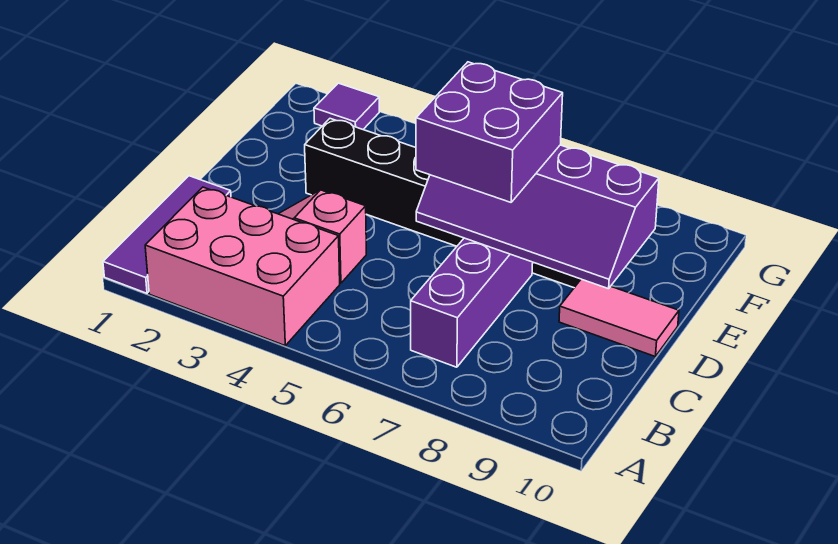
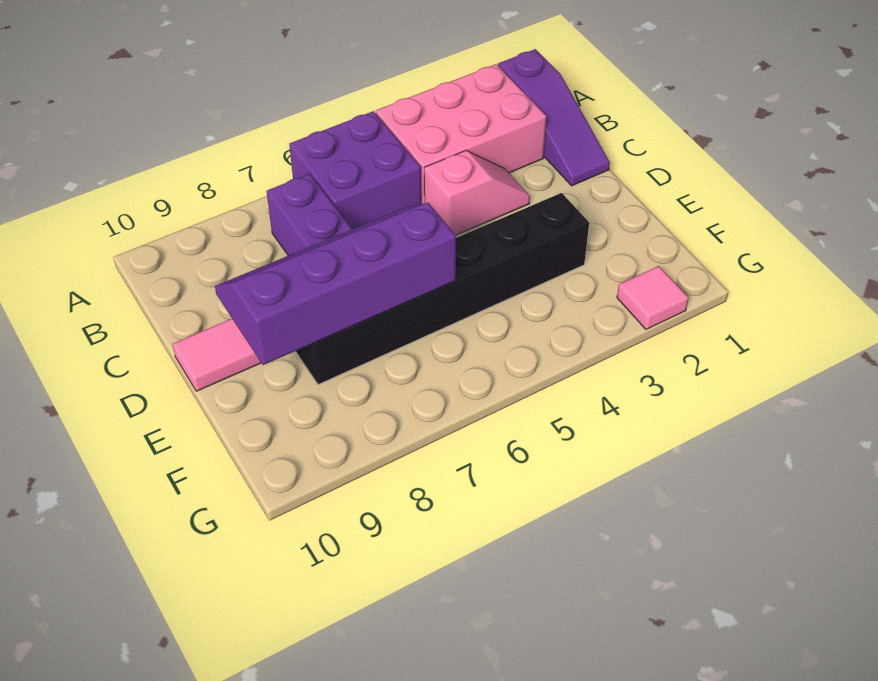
purple 1x3 tile [103,176,231,293] -> purple 1x3 slope [498,49,610,186]
purple 2x2 brick [416,62,563,202] -> purple 2x2 brick moved to [289,111,421,229]
purple 1x1 tile [314,83,379,129] -> pink 1x1 tile [617,266,689,329]

